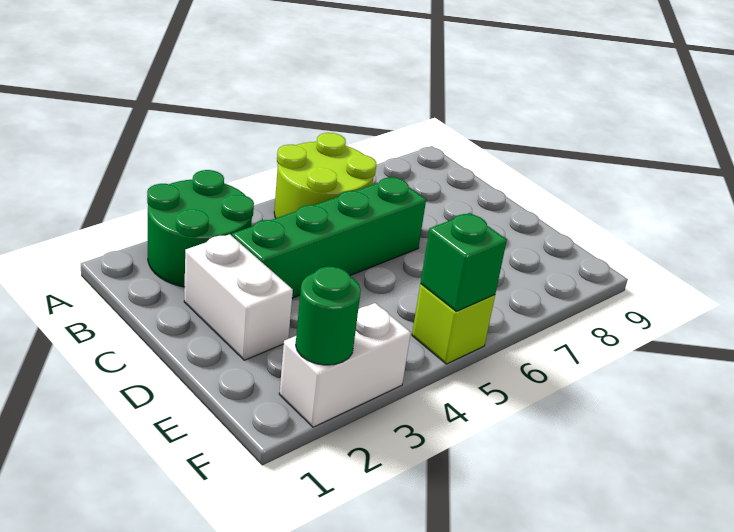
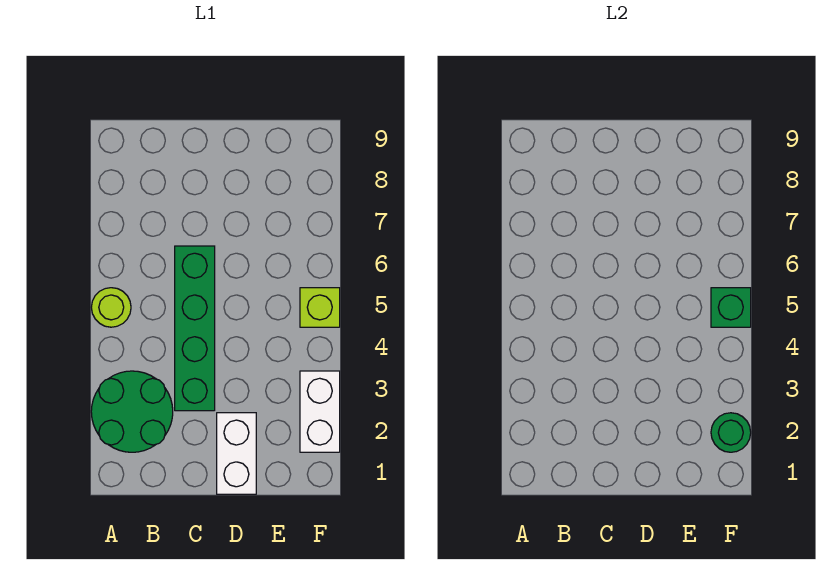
lime 2x2 round brick [274,133,376,218] -> lime 1x1 round brick [91,288,131,327]
white 1x2 brick [184,234,293,360] -> white 1x2 brick turned to [217,413,256,494]

